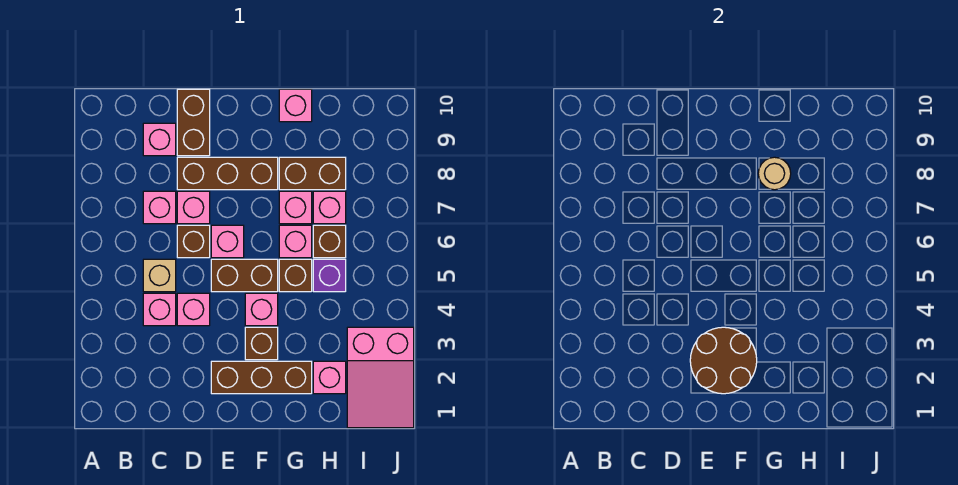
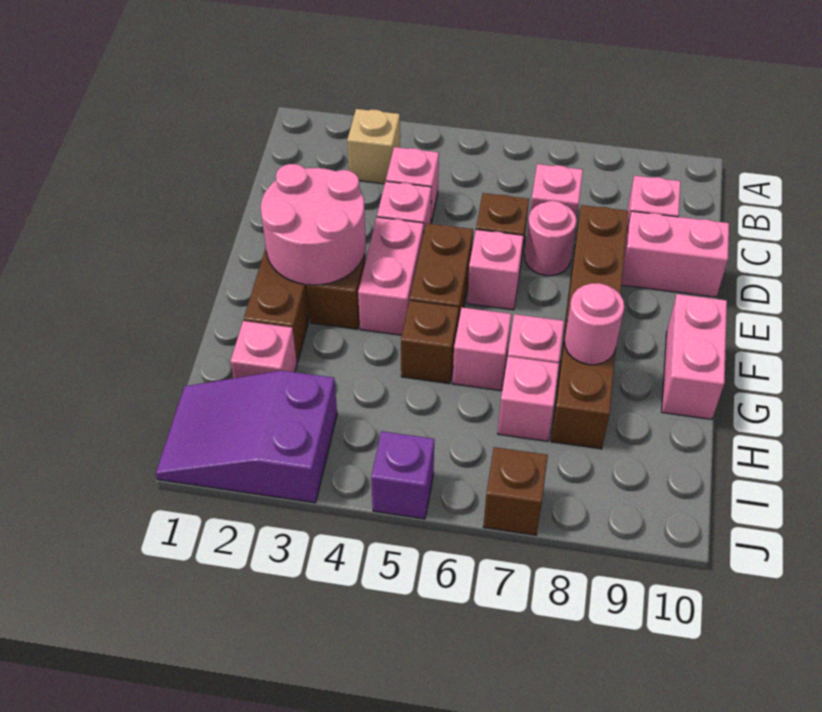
tan 1x1 brick [143,259,176,292] -> tan 1x1 brick moved to [347,109,400,184]
pink 1x1 brick [177,191,210,224] -> pink 1x1 round brick [525,201,576,276]
brown 1x2 brick [177,89,210,156] -> pink 1x2 brick [622,211,729,297]
brown 2x2 round brick [690,327,757,394] -> pink 2x2 round brick [261,164,366,285]
pink 1x1 brick [245,293,278,326] -> pink 1x2 brick [358,217,424,335]
tan 1x1 round brick [758,157,791,190] -> pink 1x1 round brick [565,283,624,365]
pink 1x1 brick [279,89,312,122] -> pink 1x2 brick [662,294,727,419]
purple 1x1 brick [313,259,346,292] -> purple 1x1 brick moved to [371,431,434,519]
brown 1x1 brick [313,225,346,258] -> brown 1x1 brick moved to [483,447,548,535]
pink 2x3 slope [347,327,414,428] -> purple 2x3 slope [156,371,337,503]

